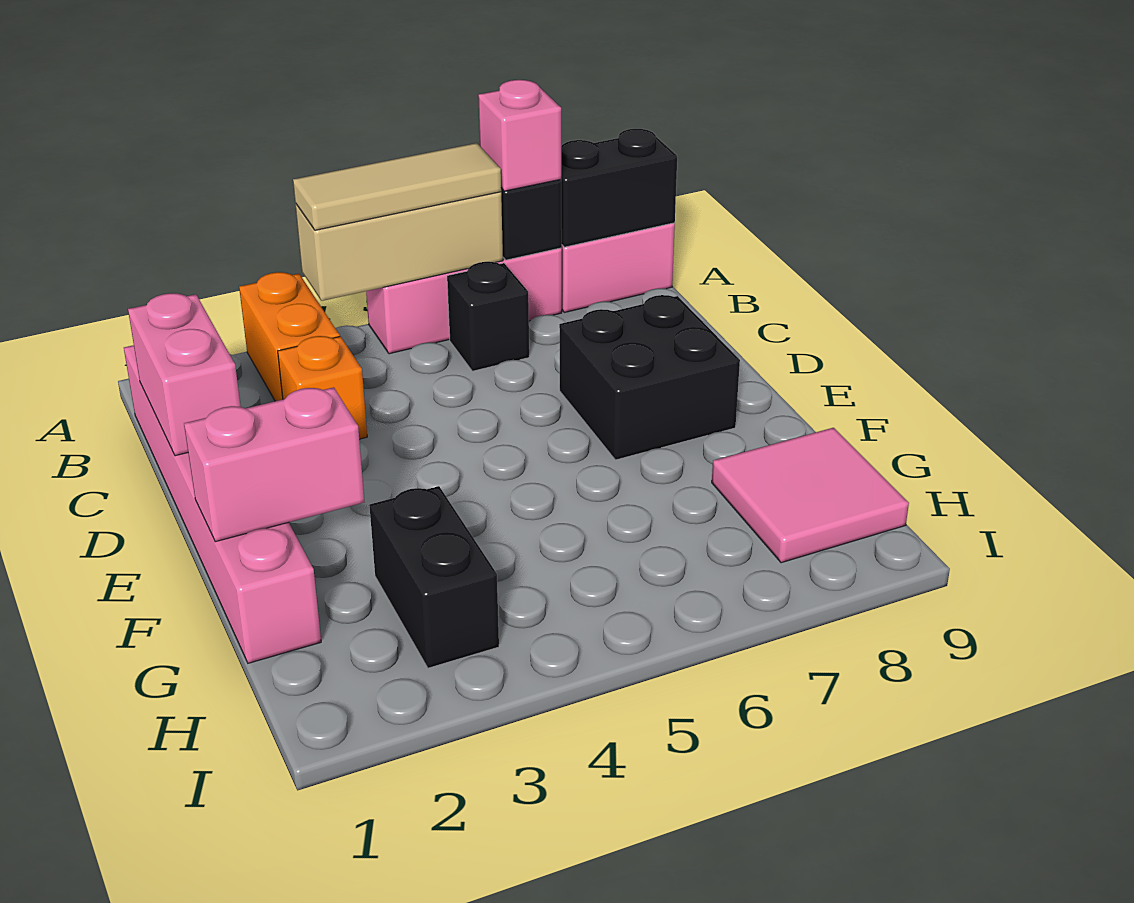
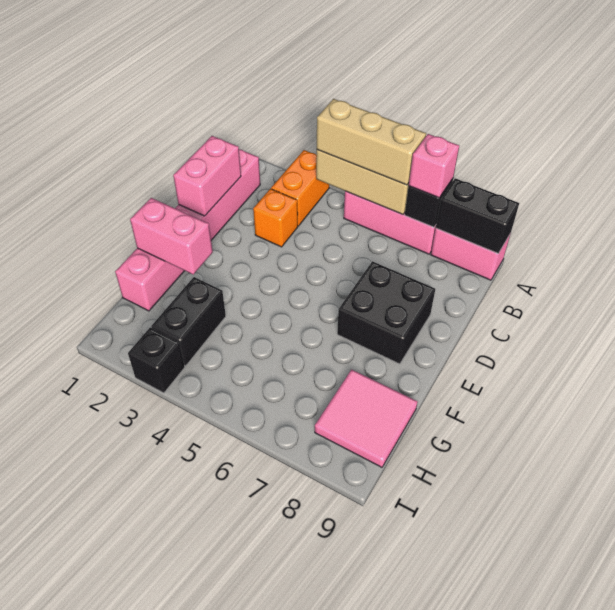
tan 1x3 tile [293,143,501,230] -> tan 1x3 brick [317,99,426,185]
black 1x1 brick [447,262,529,371] -> black 1x1 brick moved to [128,328,185,393]

